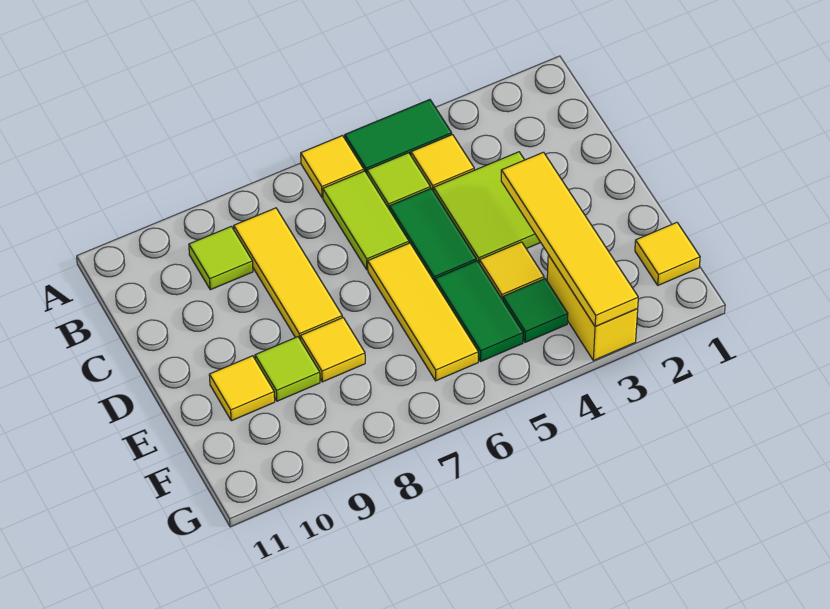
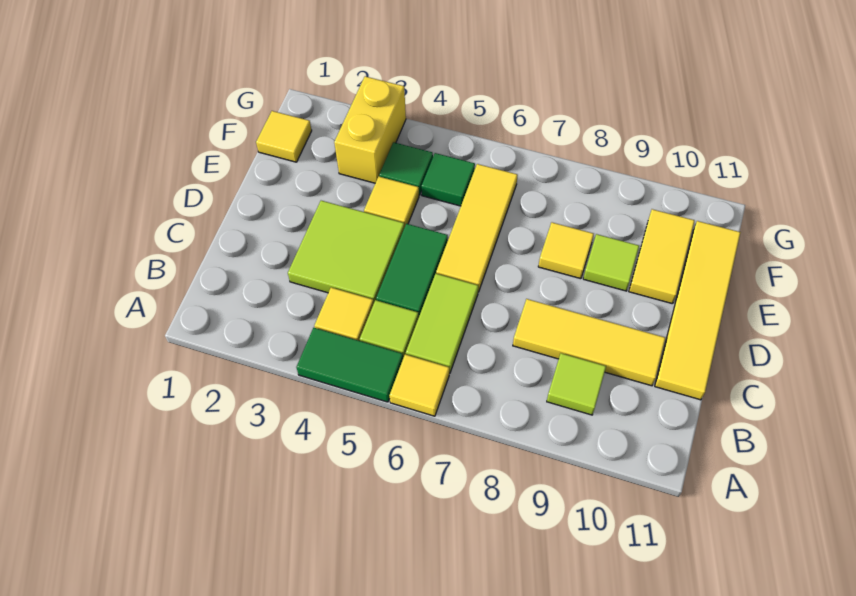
yellow 1x3 tile [234,208,342,340] -> yellow 1x3 tile turned to [513,299,665,386]
yellow 1x4 tile [501,152,638,327] -> yellow 1x4 tile moved to [655,221,741,400]
green 1x2 tile [435,261,523,362] -> green 1x1 tile [422,153,475,206]
yellow 1x1 tile [209,356,275,421] -> yellow 1x2 tile [629,209,695,304]

